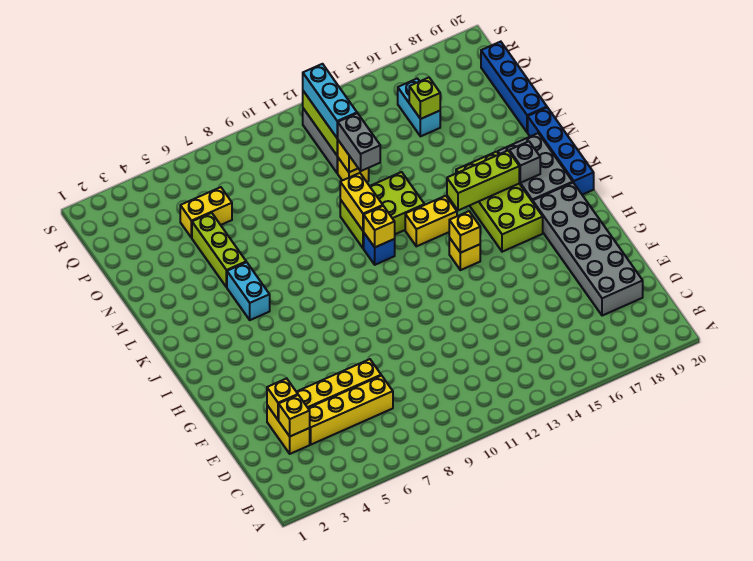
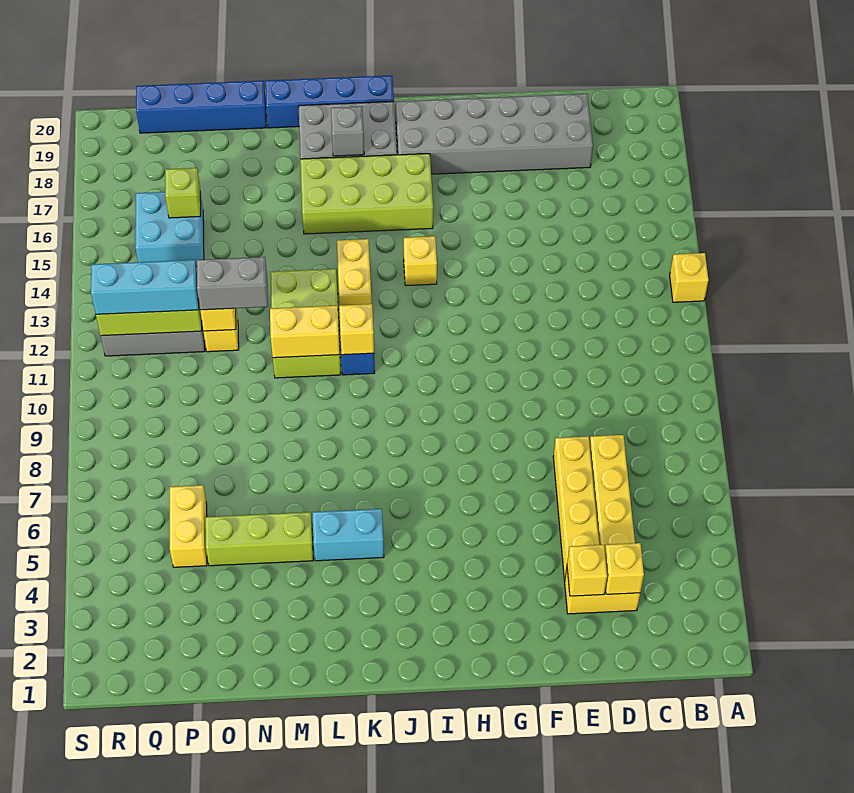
yellow 1x1 brick [449,211,480,253] -> yellow 1x1 brick moved to [670,253,709,302]
lime 1x3 brick [447,151,519,210] -> none
cyan 1x2 brick [398,78,440,136] -> cyan 2x2 brick [135,191,204,266]

